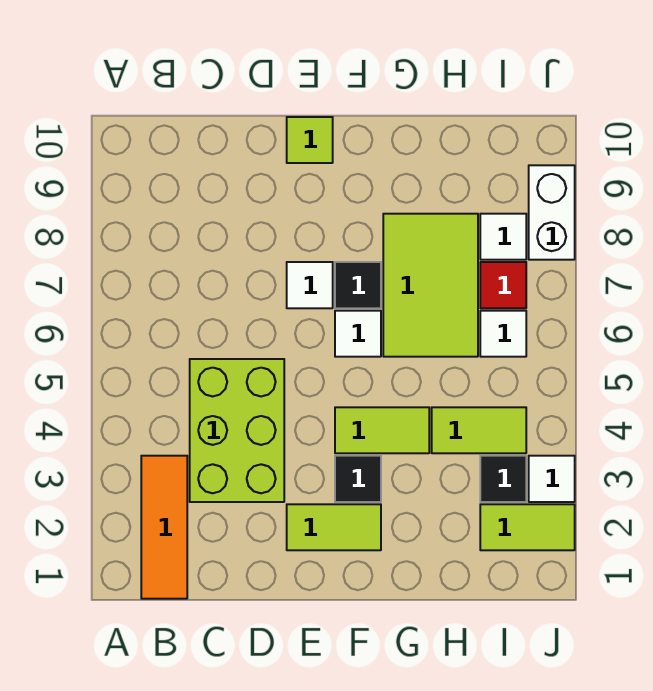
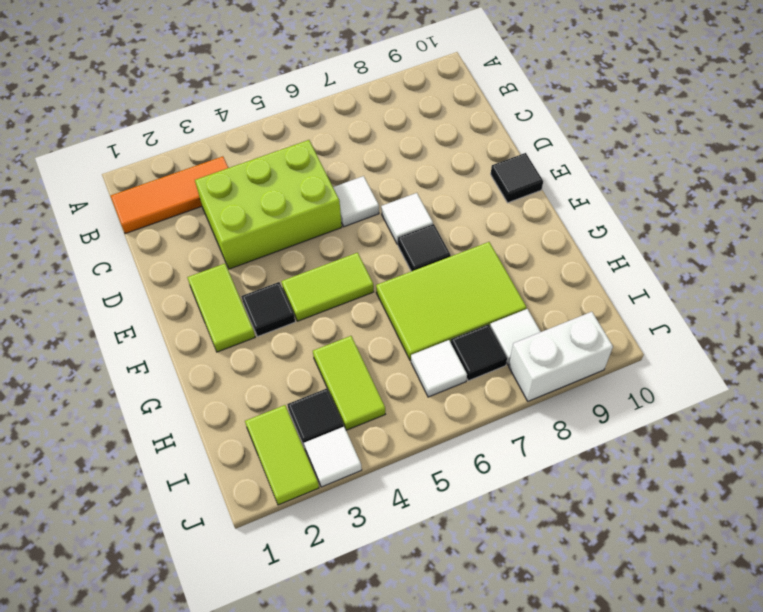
lime 1x1 tile [287,117,333,163] -> black 1x1 tile [491,153,543,203]
lime 1x2 tile [335,407,429,453] -> lime 1x2 tile turned to [281,253,374,321]
white 1x1 tile [335,311,381,357] -> white 1x1 tile moved to [333,176,379,227]
red 1x1 tile [480,262,526,308] -> black 1x1 tile [451,324,507,381]

